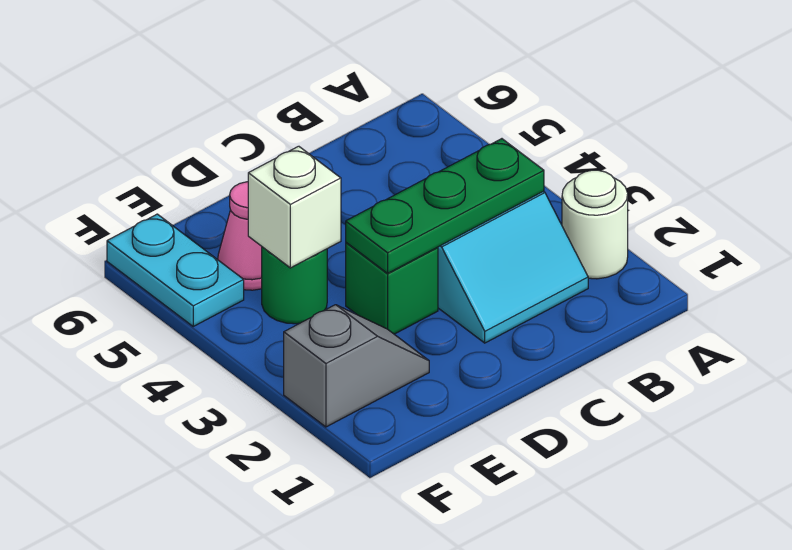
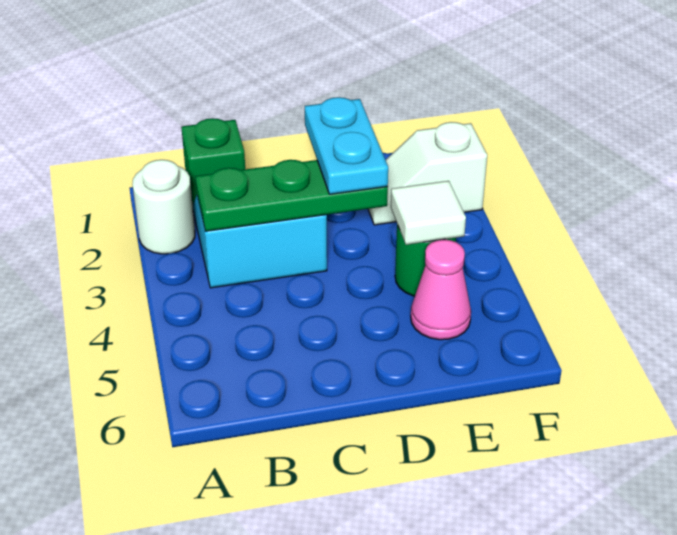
green 1x1 brick [346,243,438,334] -> green 1x1 brick moved to [181,118,245,211]
grey 1x2 slope [284,305,429,427] -> white 1x2 slope [368,122,487,225]
white 1x1 brick [248,146,341,268] -> white 1x1 tile [391,181,466,245]
cyan 1x2 plate [107,214,244,326] -> cyan 1x2 plate moved to [305,97,388,194]

